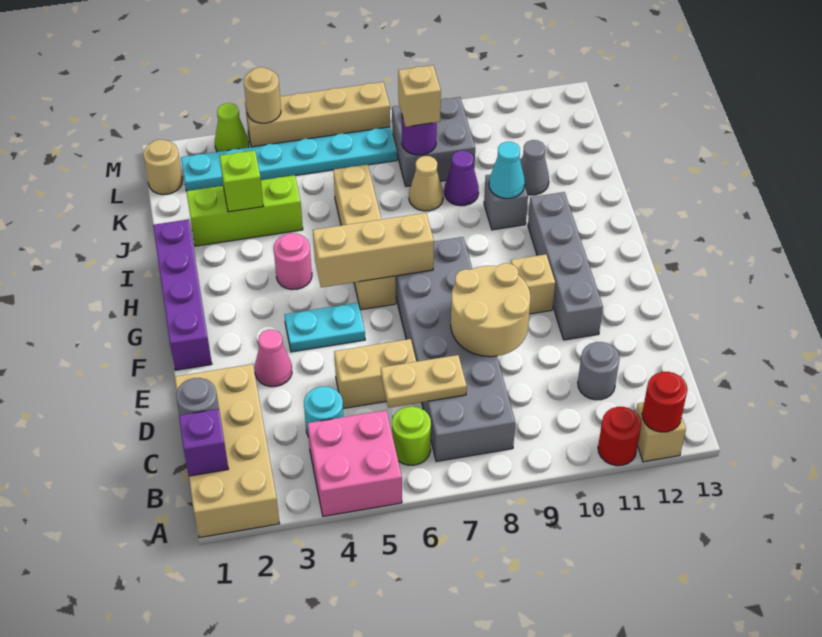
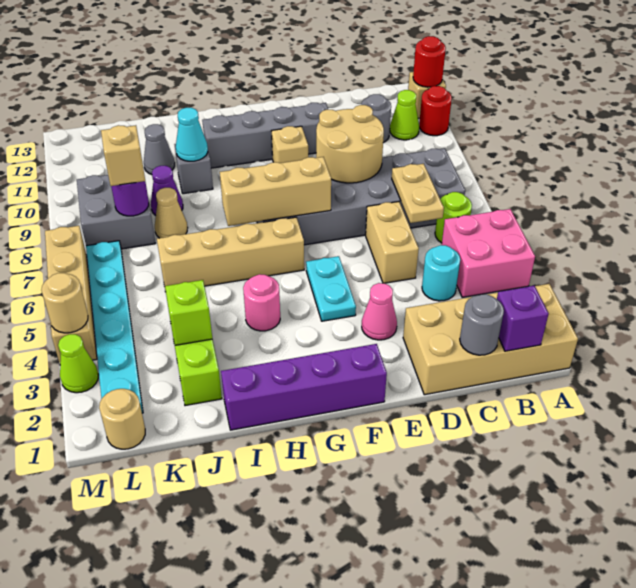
none -> lime 1x1 cone [390,90,419,140]
tan 1x3 brick [313,213,434,287] -> tan 1x3 brick turned to [220,157,331,226]

